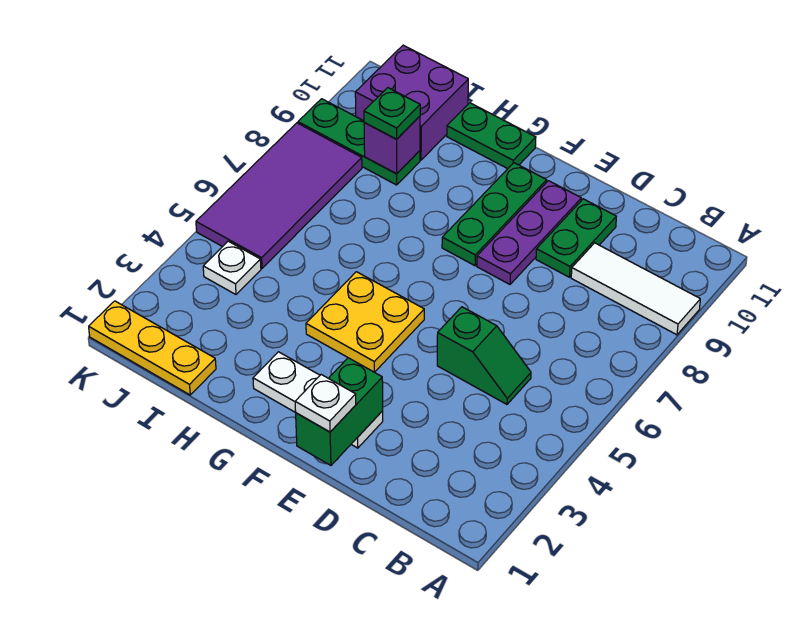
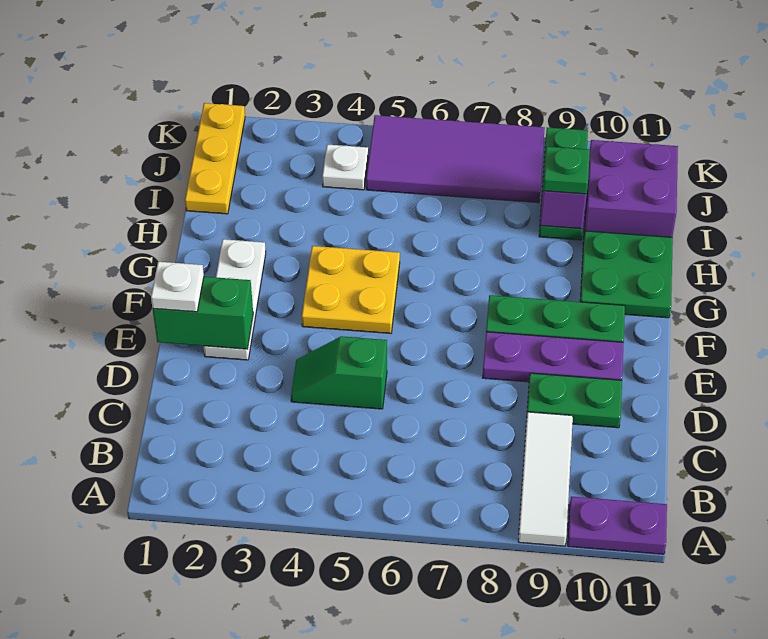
none -> purple 1x2 plate [568,497,667,554]
green 1x2 slope [437,307,531,404] -> green 1x2 slope turned to [291,336,387,409]
green 1x2 plate [447,103,536,169] -> green 2x2 plate [580,231,673,318]

